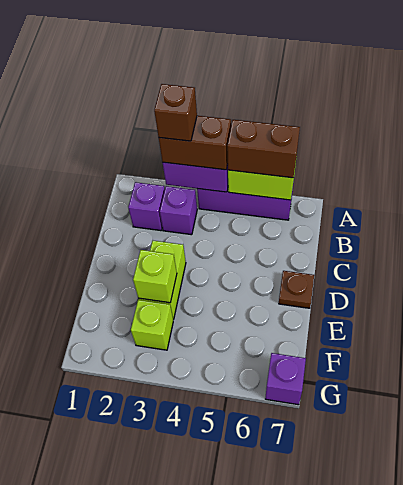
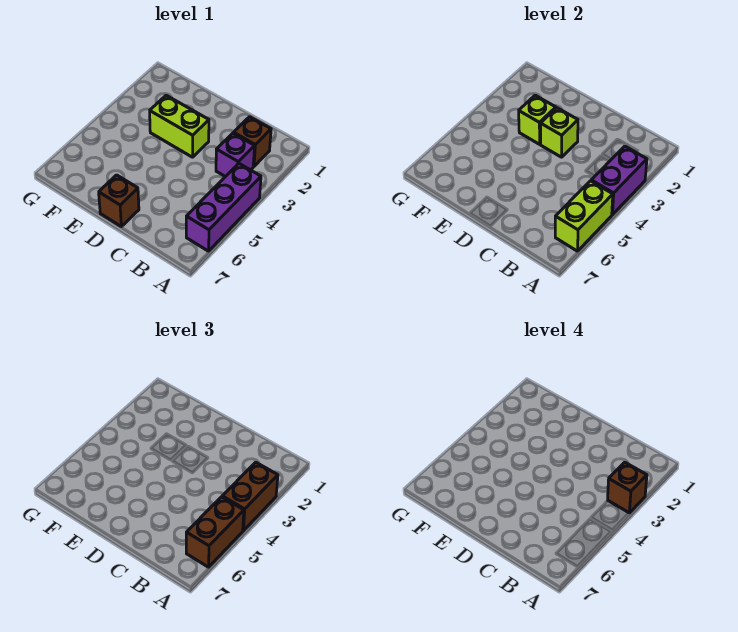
purple 1x1 brick [128,182,165,231] -> brown 1x1 brick [233,117,271,166]
brown 1x1 plate [279,271,314,308] -> brown 1x1 brick [99,175,139,226]
lime 1x1 brick [131,300,173,350] -> lime 1x1 brick moved to [540,108,578,157]
purple 1x1 brick [265,353,306,405] -> none

